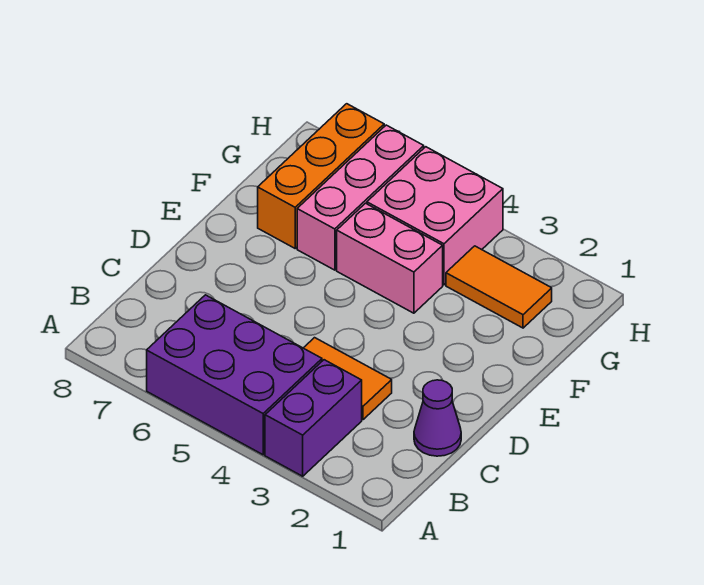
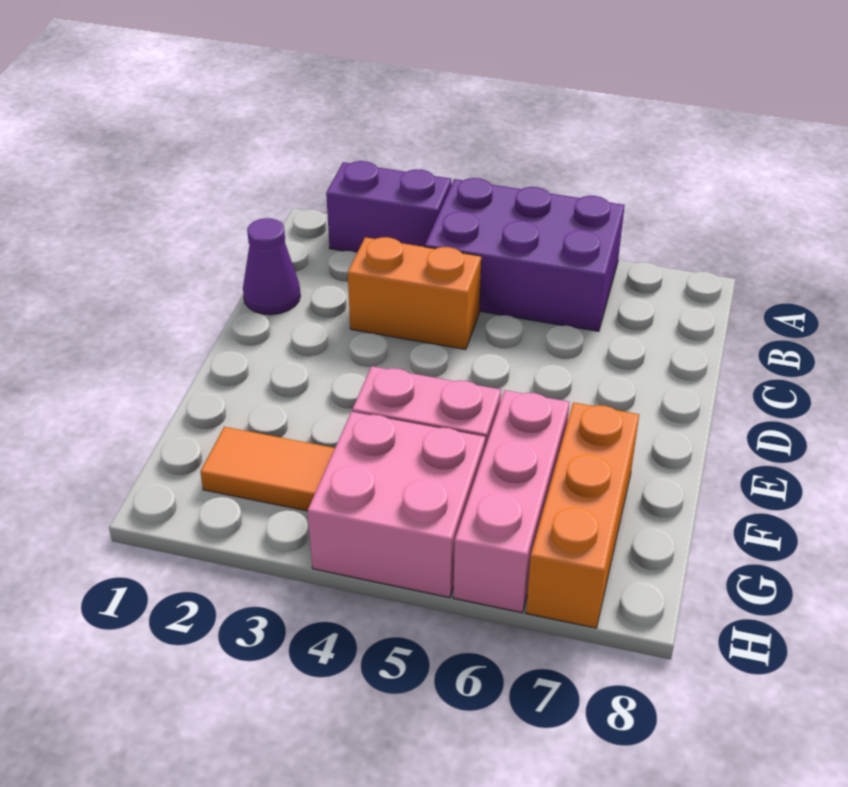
purple 1x2 brick [265,360,362,476] -> purple 1x2 brick turned to [326,161,451,253]
orange 1x2 tile [304,338,392,420] -> orange 1x2 brick [348,237,481,350]

